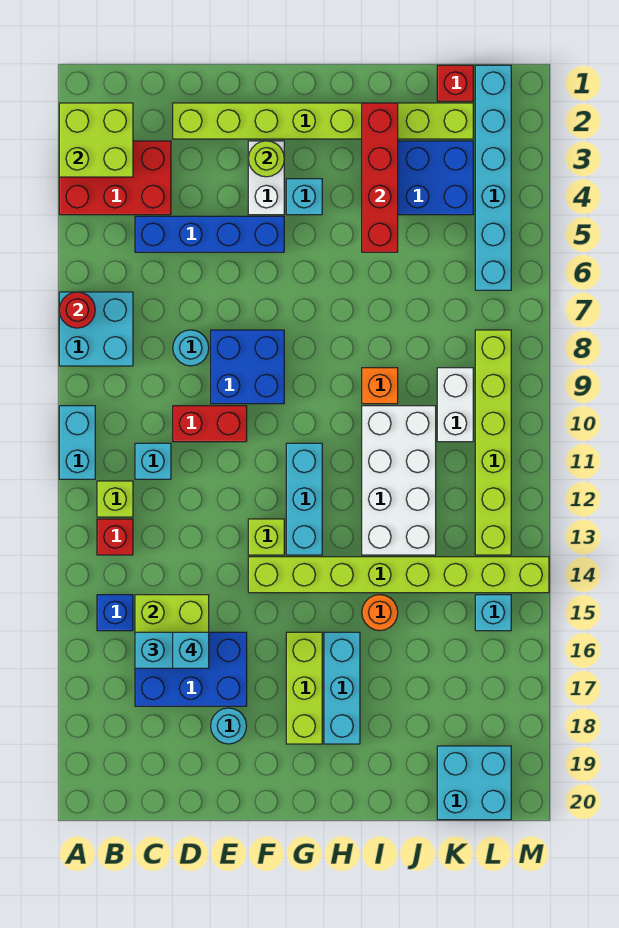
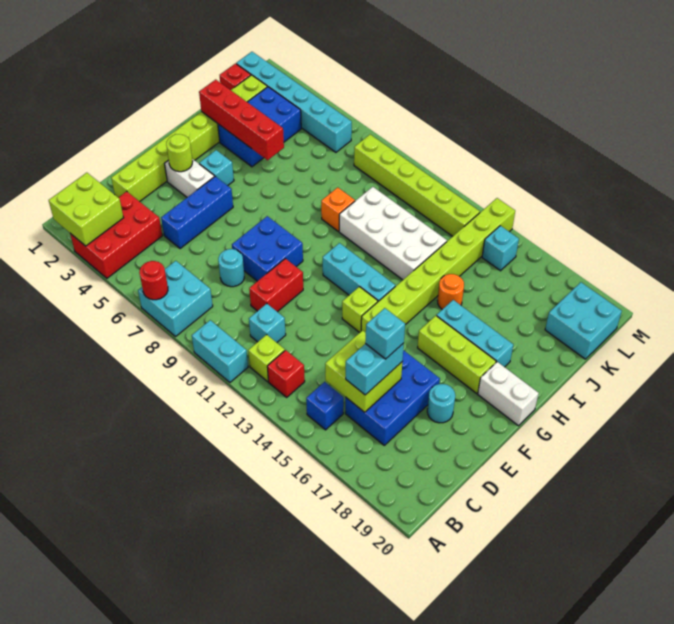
blue 1x4 brick [135,216,284,252] -> blue 1x3 brick [161,176,233,249]
white 1x2 brick [437,368,473,442] -> white 1x2 brick moved to [478,362,539,426]

